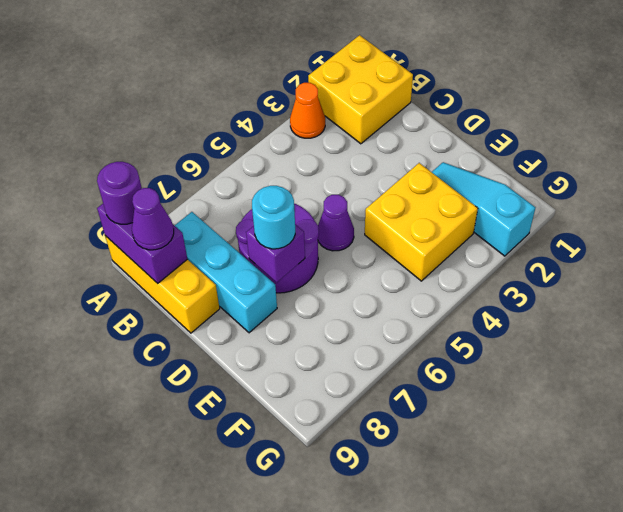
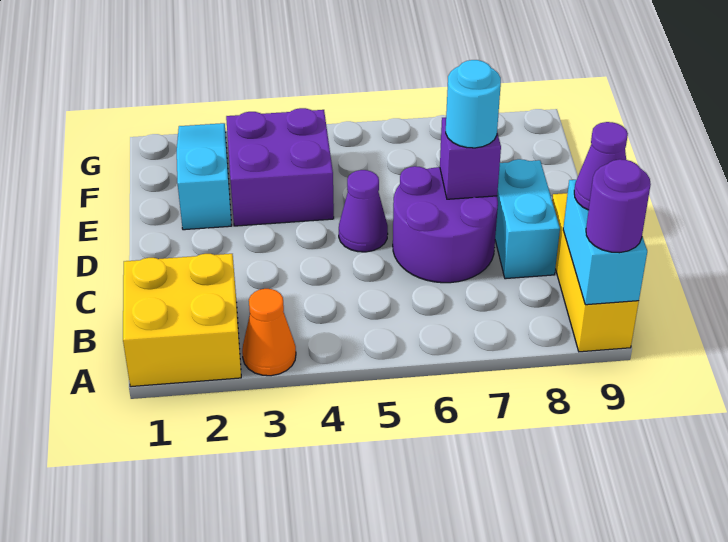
purple 1x2 brick [97,204,187,283] -> cyan 1x2 brick [563,180,647,305]
cyan 1x3 brick [175,212,277,333] -> cyan 1x2 brick [495,159,560,279]
cyan 1x3 slope [432,162,536,256] -> cyan 1x3 slope turned to [177,123,232,230]
yellow 2x2 brick [365,163,478,281] -> purple 2x2 brick [226,108,334,226]

